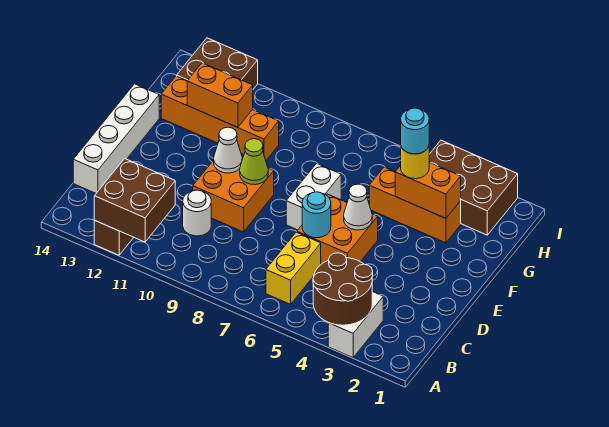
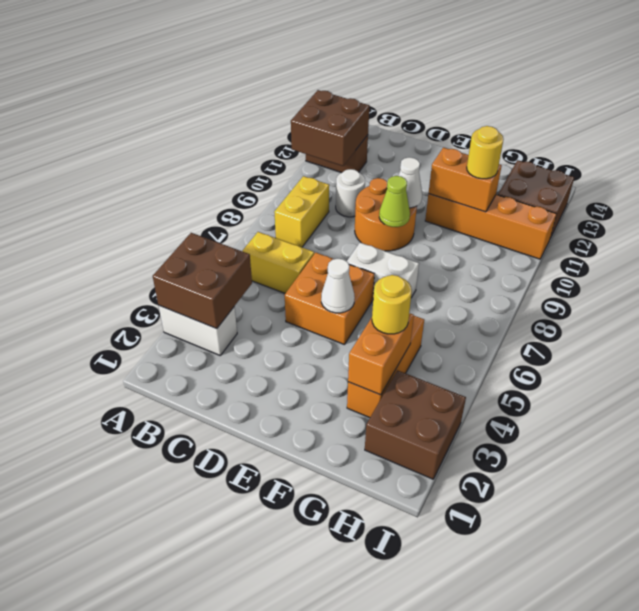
brown 2x2 round brick [313,253,373,325] -> brown 2x2 brick [153,233,252,329]
none -> yellow 1x2 brick [274,176,329,247]
white 1x4 brick [73,84,159,193] -> none
cyan 1x1 round brick [302,192,331,238] -> none
orange 2x2 brick [193,157,274,232] -> orange 2x2 round brick [355,178,417,251]
cyan 1x1 round brick [401,108,429,154] -> none
orange 1x4 brick [161,76,279,160] -> orange 1x4 brick turned to [425,194,556,259]
orange 1x2 brick [187,63,253,127] -> orange 1x2 brick turned to [429,147,502,212]
none -> yellow 1x1 round brick [467,126,504,179]
brown 2x3 brick [429,140,518,235] -> brown 2x2 brick [365,370,466,479]

